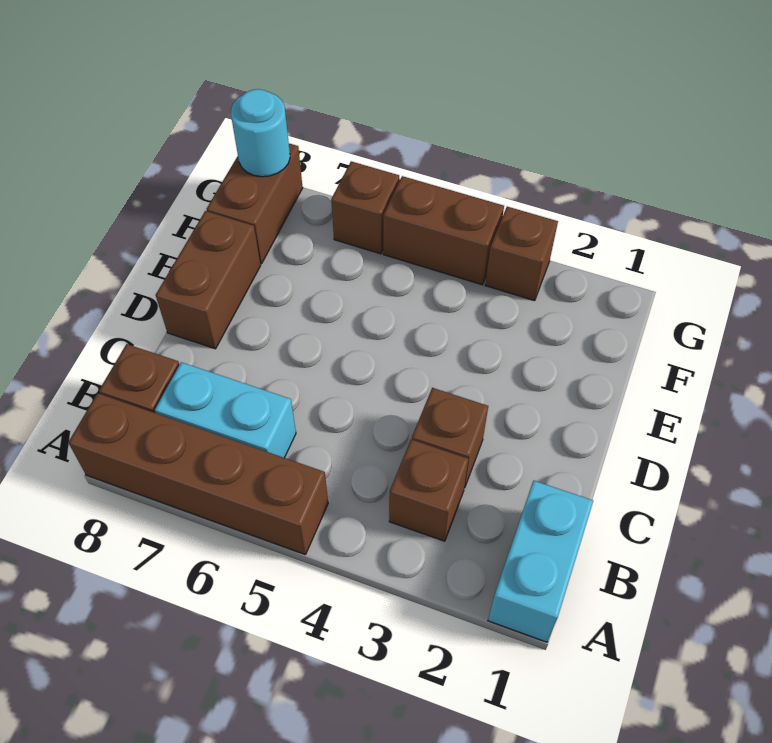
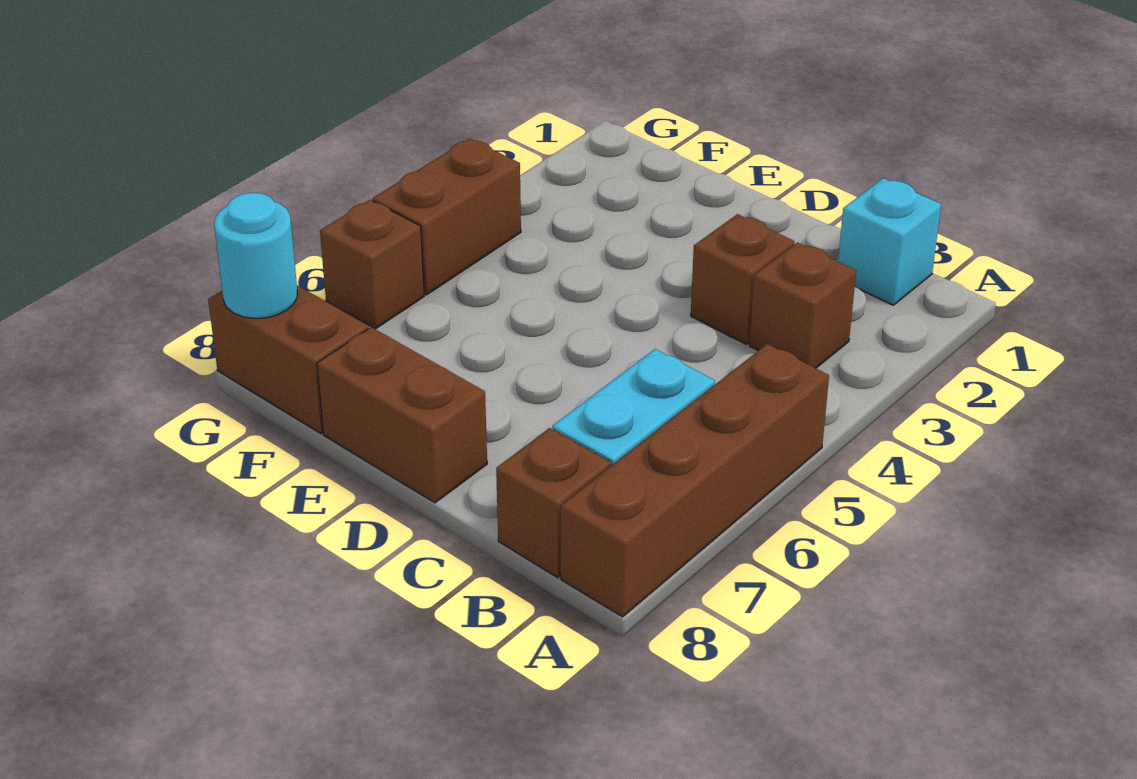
cyan 1x2 brick [488,481,593,642] -> cyan 1x1 brick [838,178,941,305]
brown 1x1 brick [485,207,558,301] -> none

